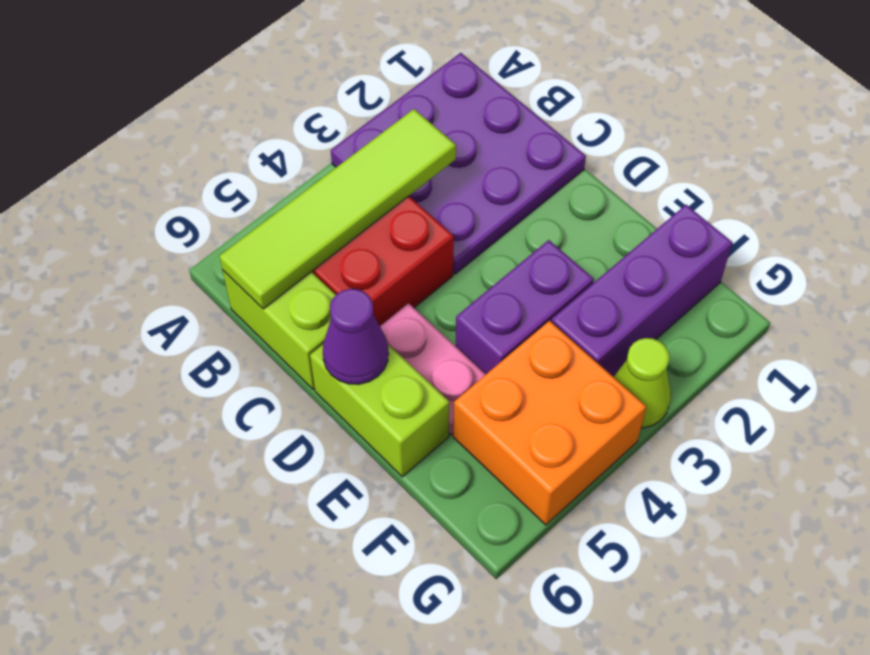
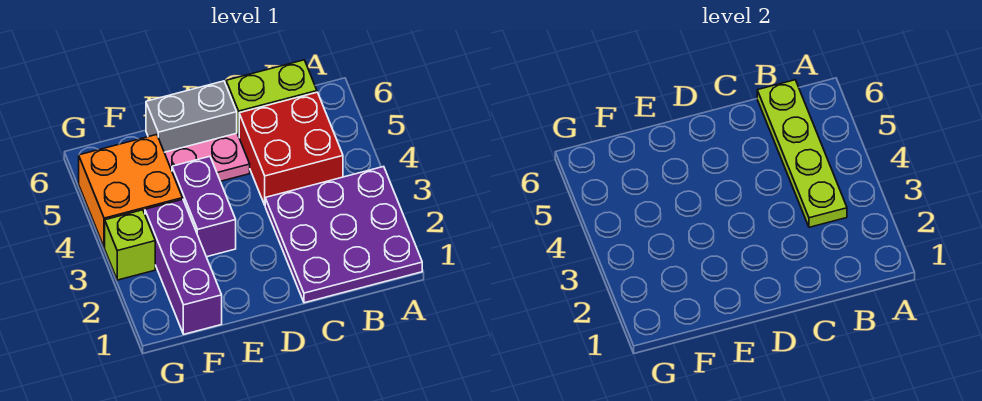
lime 1x4 tile [219,109,456,309] -> lime 1x4 plate [757,80,847,227]
lime 1x2 brick [310,344,449,477] -> grey 1x2 brick [146,81,237,152]
purple 1x1 cone [323,289,388,384] -> none
lime 1x1 cone [614,338,671,428] -> lime 1x1 brick [105,210,155,280]

